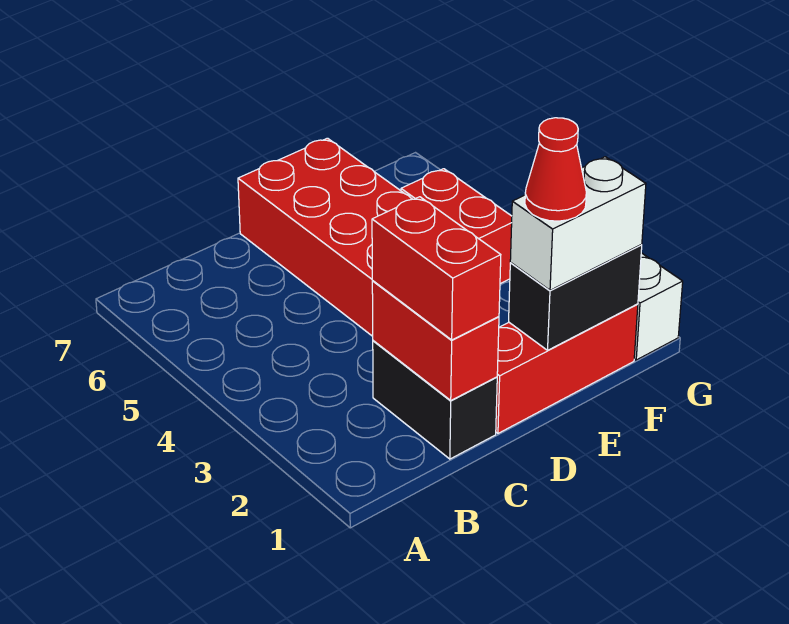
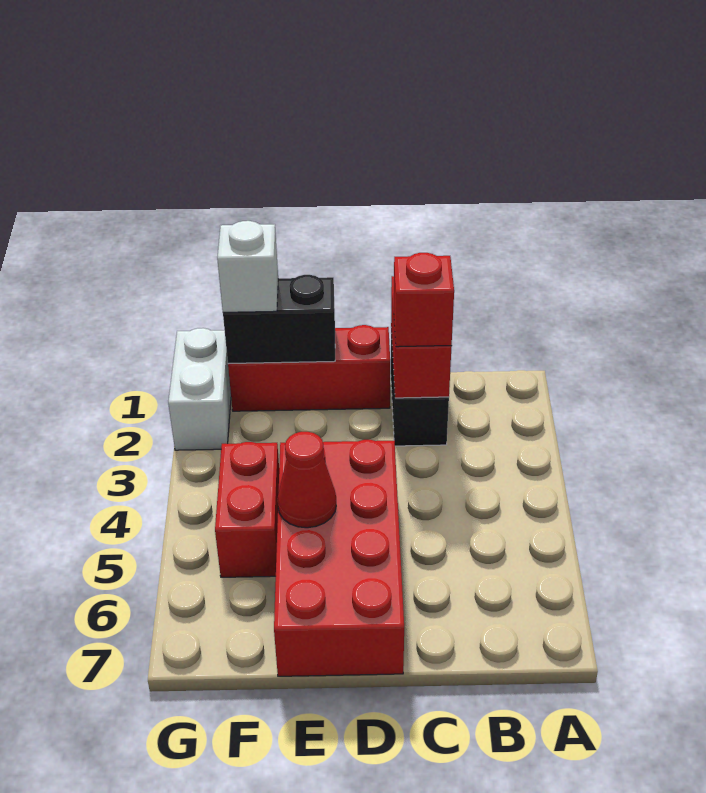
red 1x2 brick [372,197,501,340] -> red 1x1 brick [394,253,454,347]
white 1x2 brick [510,157,646,290] -> white 1x1 brick [217,221,278,312]
red 1x1 cone [525,118,586,221] -> red 1x1 cone moved to [277,432,336,528]

